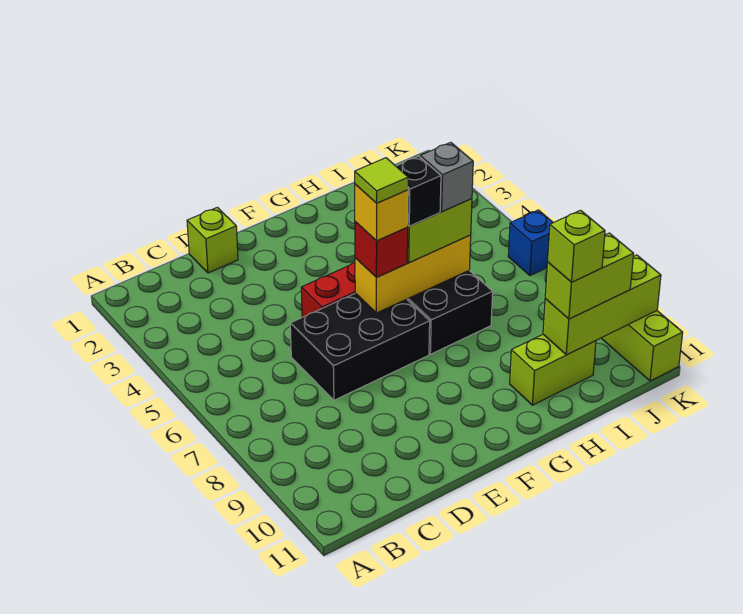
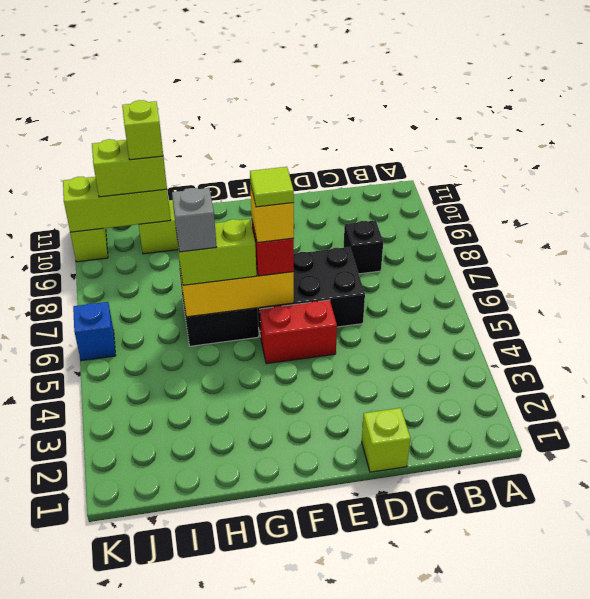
black 1x1 brick [396,156,441,226] -> black 1x1 brick moved to [344,220,383,274]

